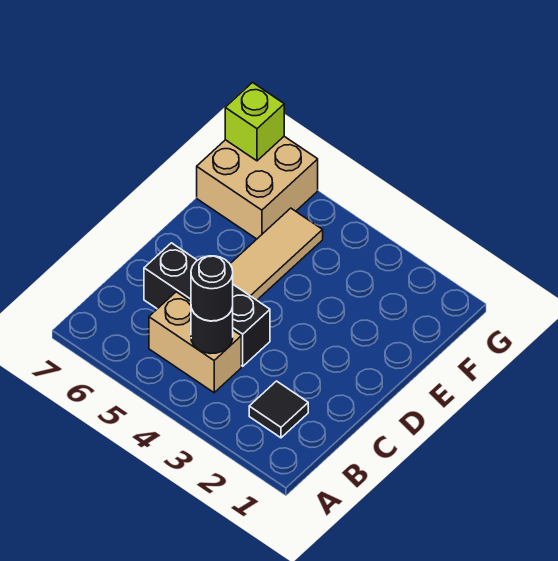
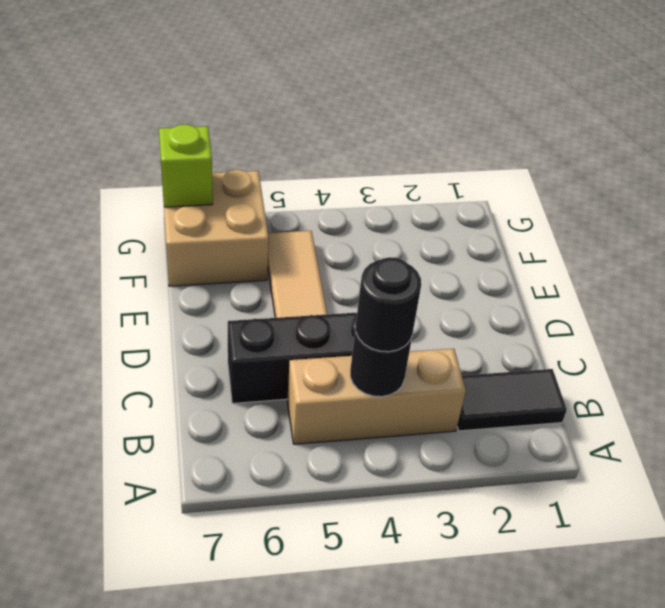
black 1x1 tile [249,381,308,438] -> black 1x2 tile [457,369,567,431]
tan 1x2 brick [149,292,241,393] -> tan 1x3 brick [287,349,466,444]

